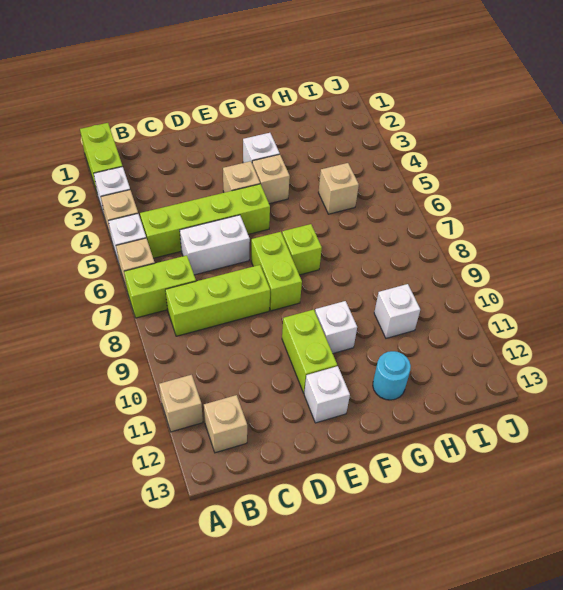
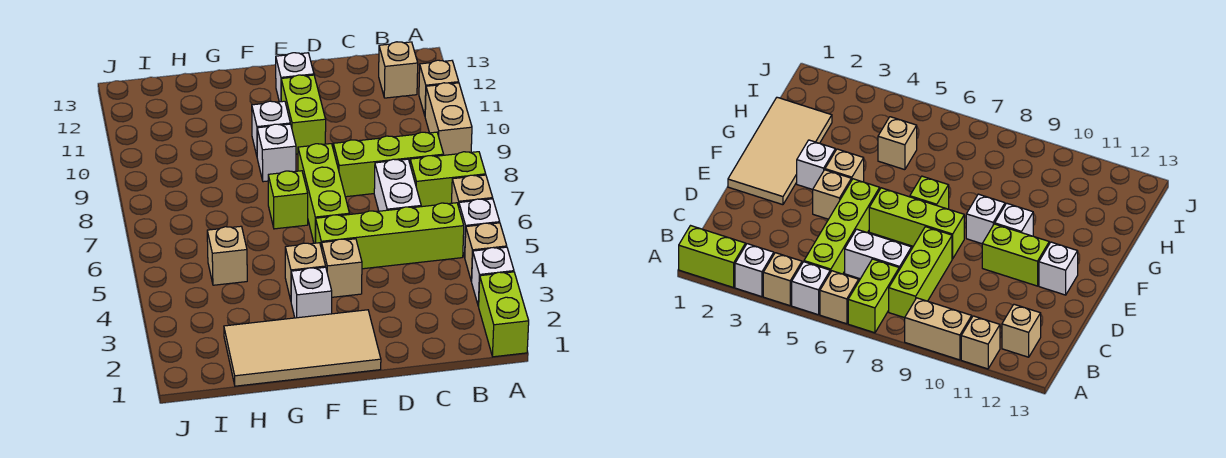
none -> tan 1x2 brick [425,83,472,155]
white 1x2 brick [180,215,250,275] -> white 1x2 brick turned to [374,159,421,211]
none -> tan 2x4 tile [224,310,381,386]
lime 1x2 brick [251,232,302,311] -> lime 1x3 brick [298,144,350,243]
cyan 1x1 round brick [373,351,411,400] -> none
white 1x1 brick [374,284,420,338] -> white 1x1 brick moved to [257,124,296,182]

